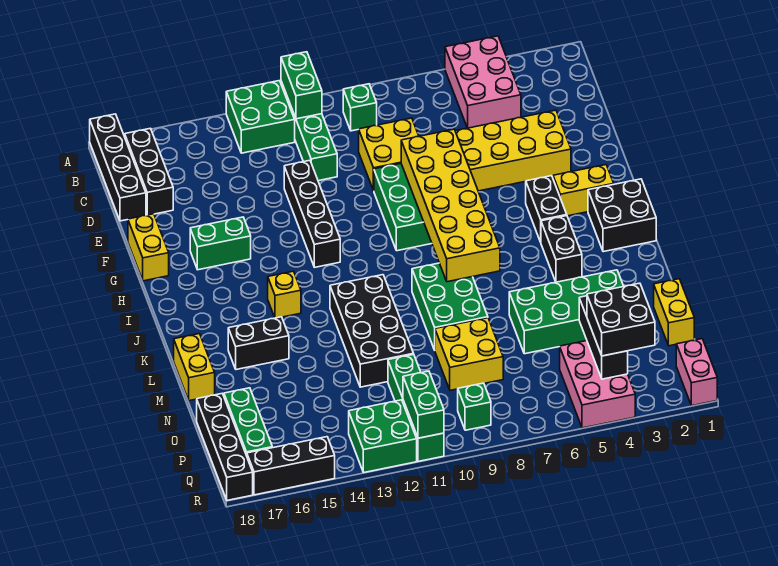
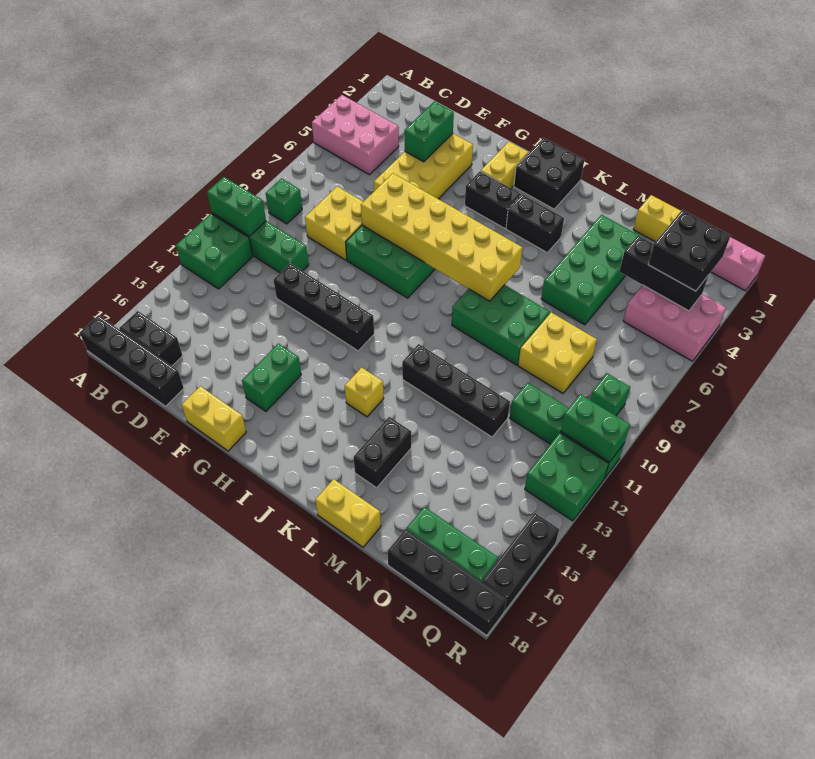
black 1x3 brick [125,128,173,215] -> black 1x2 brick [119,311,183,366]
none -> green 1x2 brick [404,101,454,162]
black 2x4 brick [330,275,414,387] -> black 1x4 brick [402,344,510,437]

